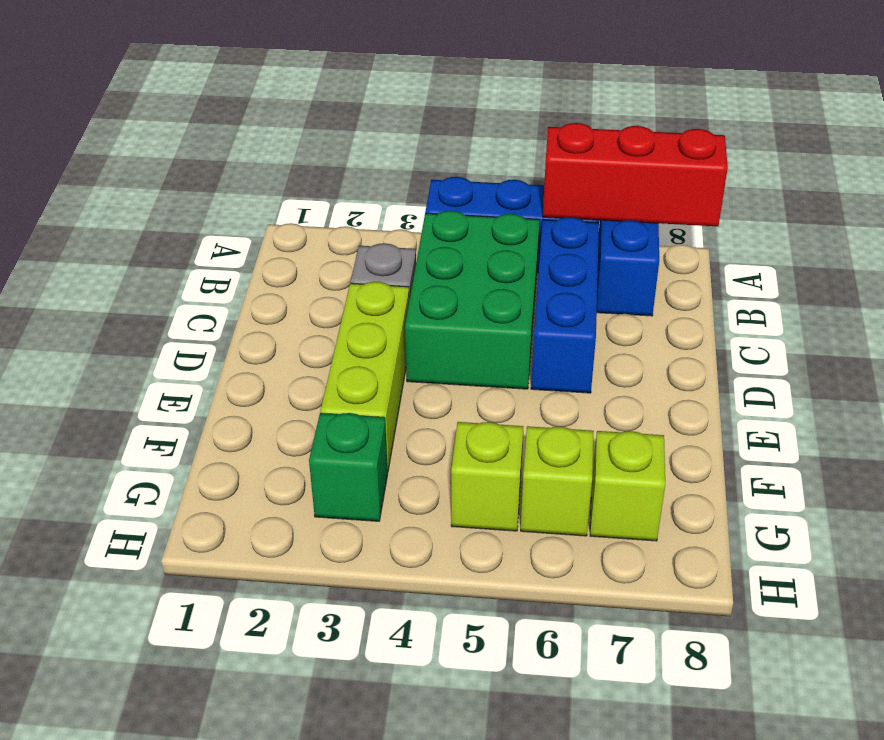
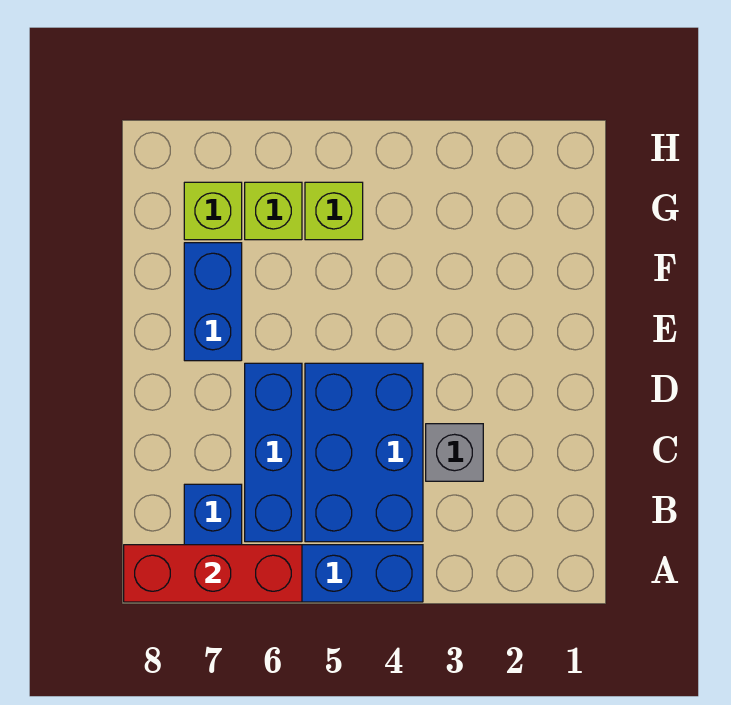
green 2x3 brick [405,211,540,389] -> blue 2x3 brick [305,363,423,542]
lime 1x3 brick [321,282,409,469] -> none
none -> blue 1x2 brick [184,243,242,361]
green 1x1 brick [309,413,388,521] -> none

